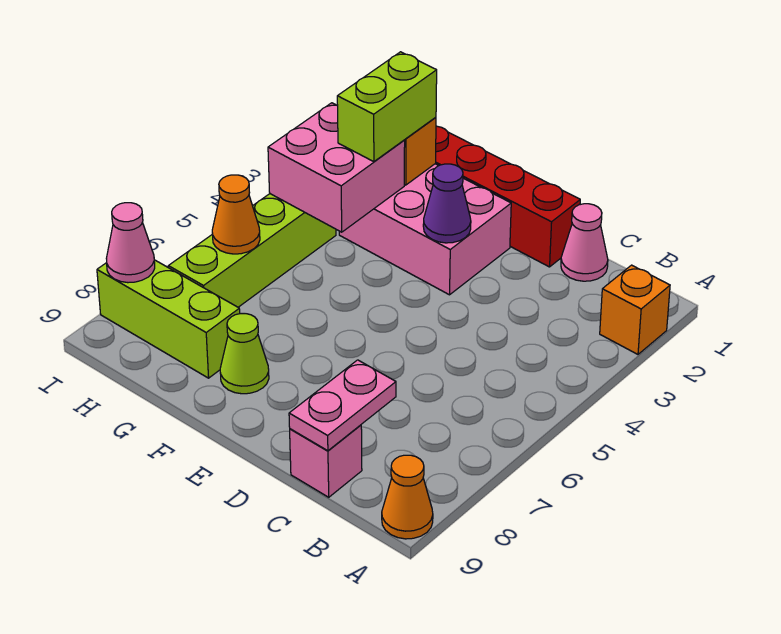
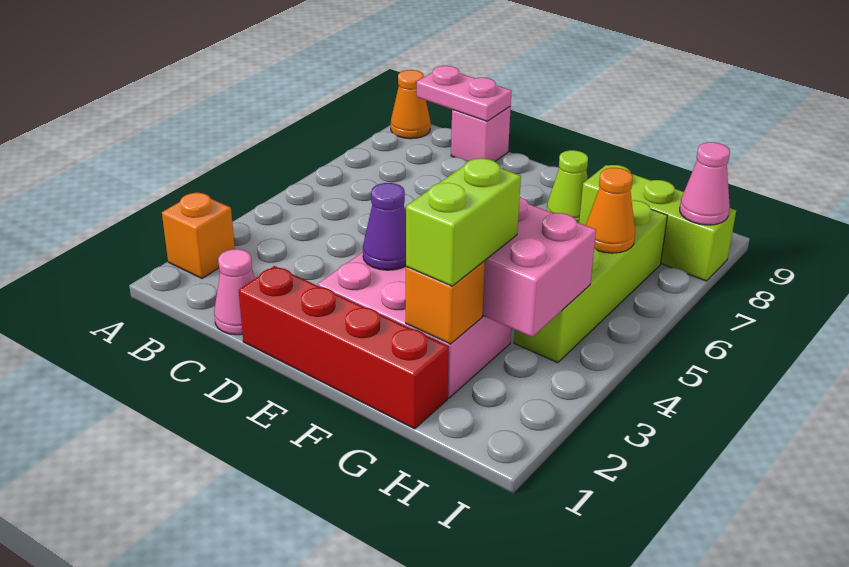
pink 1x2 plate [289,360,396,451] -> pink 1x2 plate turned to [417,66,512,121]

